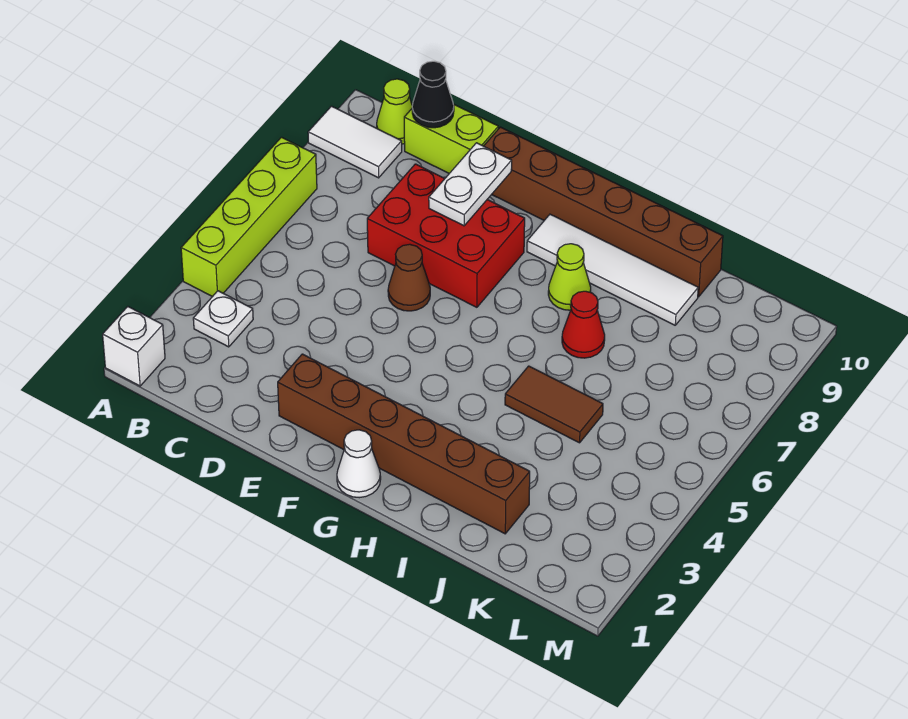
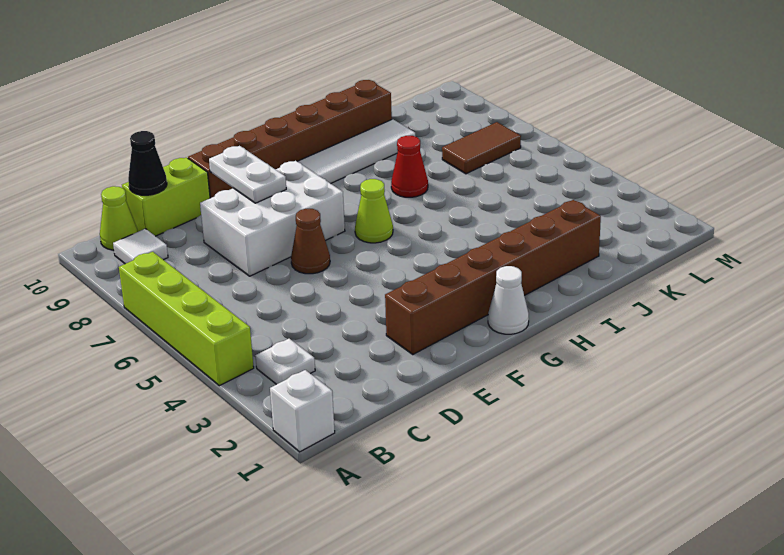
white 1x2 tile [308,106,402,178] -> white 1x1 tile [113,229,168,264]
red 2x3 brick [367,164,525,307] -> white 2x3 brick [200,161,345,276]
lime 1x1 cone [548,244,591,310] -> lime 1x1 cone moved to [355,179,393,243]
brown 1x2 tile [505,366,603,443] -> brown 1x2 tile moved to [442,122,521,174]

